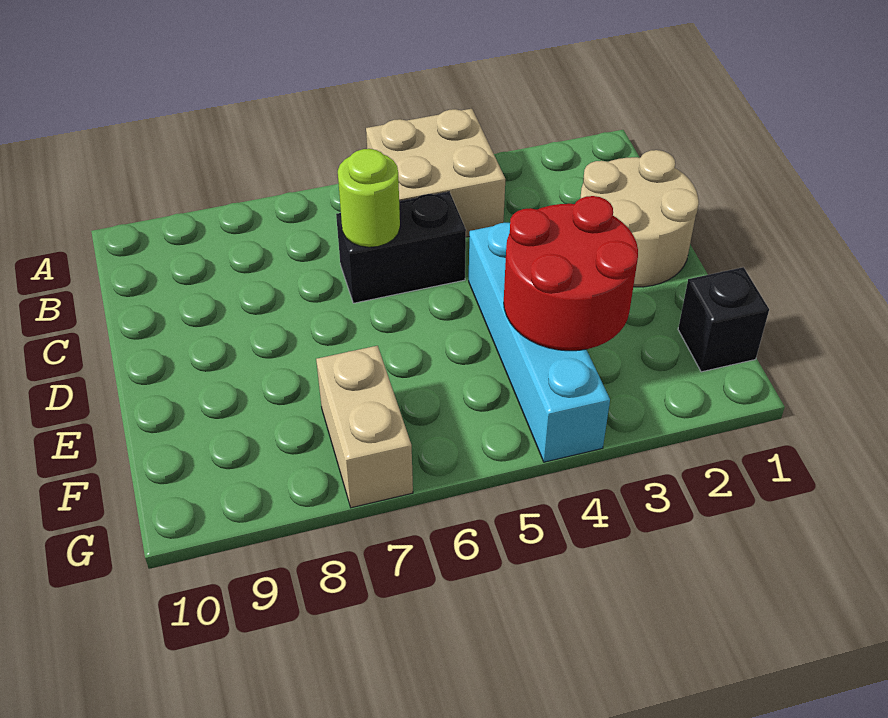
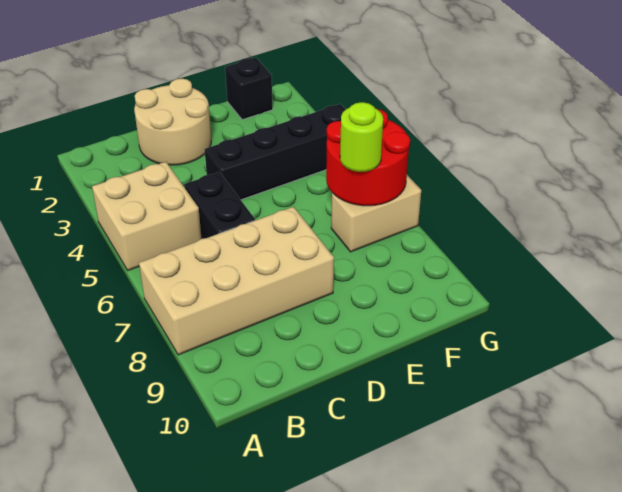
none -> tan 2x4 brick [139,207,334,355]
lime 1x1 round brick [338,149,400,247] -> lime 1x1 round brick moved to [340,102,383,172]
cyan 1x4 brick [469,223,610,462] -> black 1x4 brick [205,104,346,200]
red 2x2 round brick [504,196,638,351] -> red 2x2 round brick moved to [326,109,410,206]

